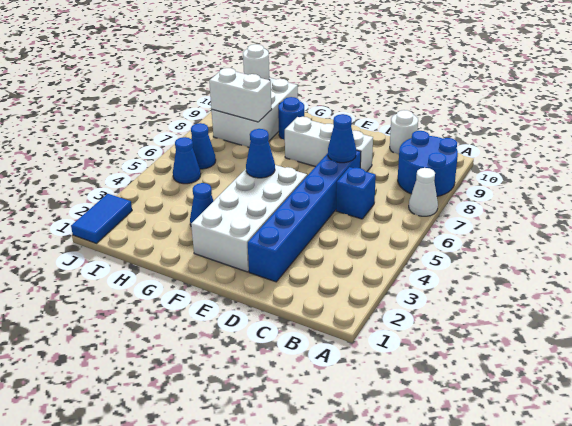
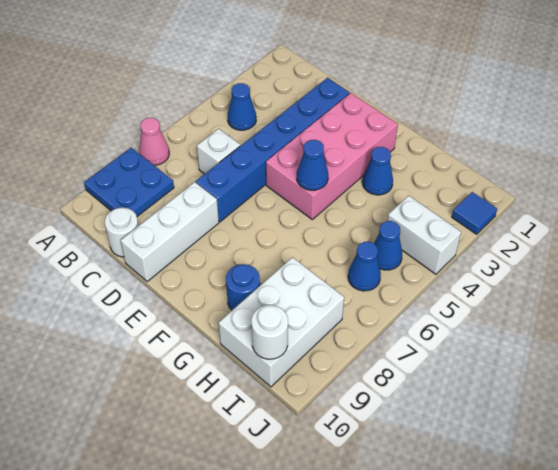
white 1x1 cone [409,168,438,216] -> pink 1x1 cone [139,118,169,165]
blue 2x2 round brick [398,131,458,196] -> blue 2x2 plate [84,148,174,216]
blue 1x1 brick [336,167,376,219] -> white 1x1 brick [197,129,240,174]
blue 1x1 cone [328,114,356,163] -> blue 1x1 cone moved to [228,83,256,130]
white 1x3 brick [285,117,373,172] -> white 1x3 brick turned to [121,182,219,282]
white 2x4 brick [191,165,307,272] -> pink 2x4 brick [266,93,398,219]
white 1x2 brick [209,68,272,122] -> white 1x2 brick moved to [387,196,461,274]
blue 1x2 tile [71,194,132,243] -> blue 1x1 tile [452,192,497,234]

